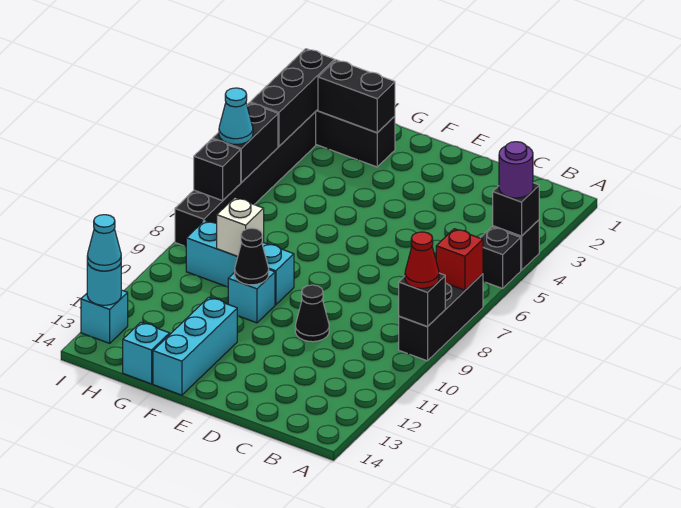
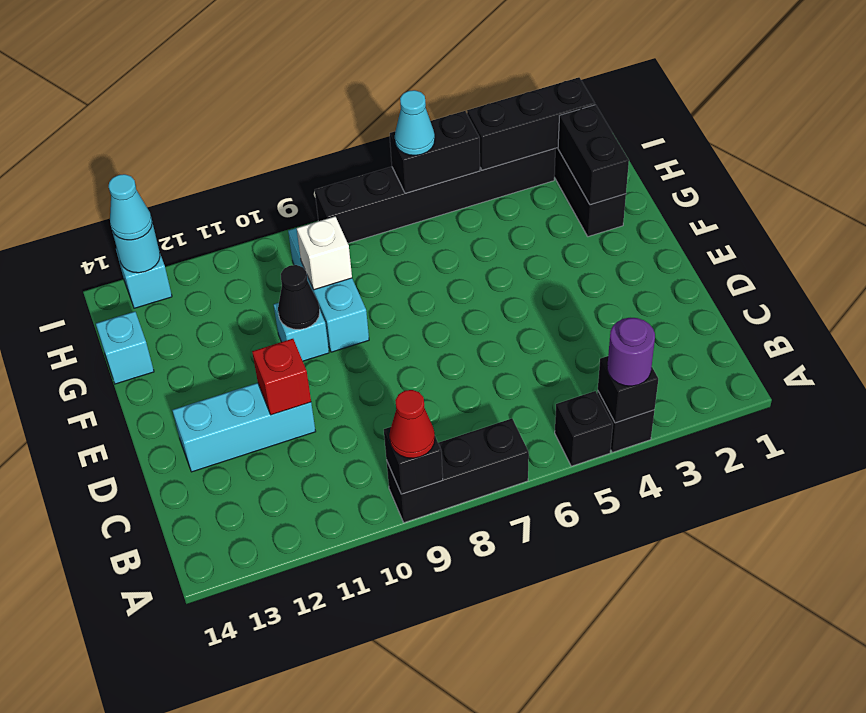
red 1x1 brick [436,229,483,290] -> red 1x1 brick moved to [252,339,311,415]
black 1x1 cone [295,285,329,342] -> none
cyan 1x3 brick [153,297,237,395] -> cyan 1x3 brick moved to [172,383,316,472]
black 1x1 brick [194,139,241,201] -> none

